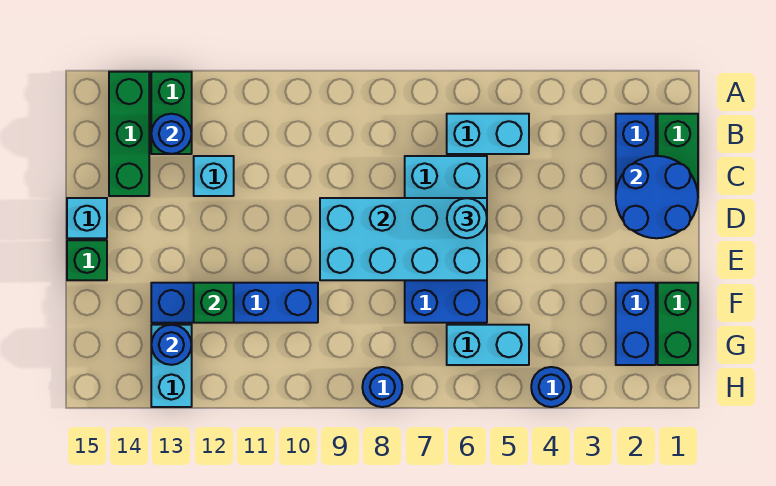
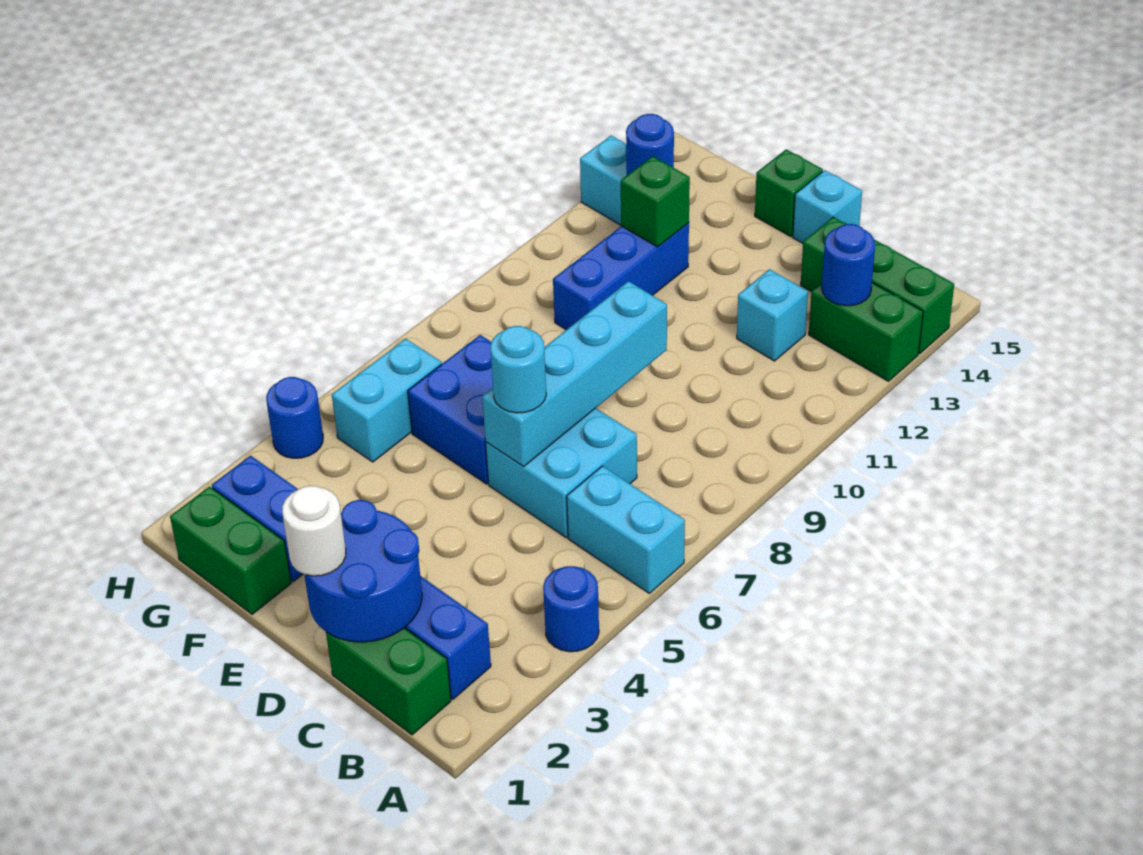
cyan 1x2 brick [447,114,529,154] -> cyan 1x2 brick turned to [567,466,685,593]
none -> white 1x1 round brick [282,486,346,576]
cyan 2x4 brick [320,198,487,280] -> cyan 1x4 brick [482,281,667,466]
blue 1x4 brick [151,283,318,323] -> blue 1x3 brick [553,223,689,330]
blue 1x1 round brick [362,367,402,407] -> blue 1x1 round brick moved to [543,566,599,652]

